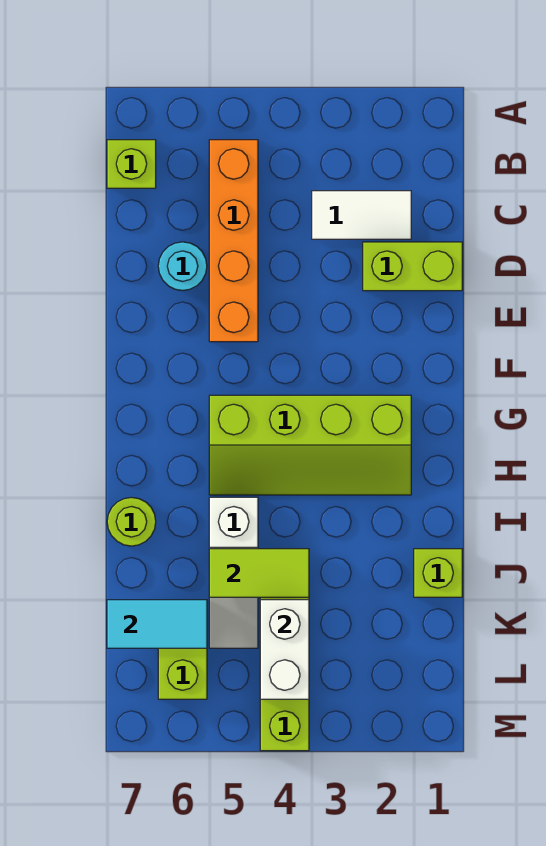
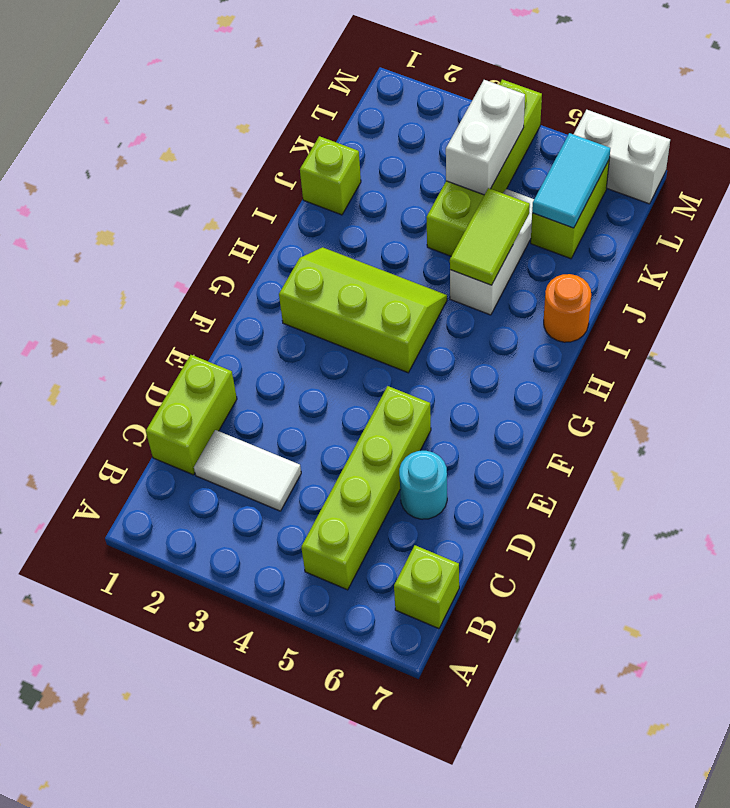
orange 1x4 brick [209,140,258,342] -> lime 1x4 brick [301,386,431,590]
lime 1x2 brick [363,242,462,291] -> lime 1x2 brick turned to [146,355,237,475]
lime 2x4 slope [209,395,411,495] -> lime 2x3 slope [279,247,447,373]
lime 1x1 round brick [107,497,156,546] -> orange 1x1 round brick [544,274,591,342]
lime 1x2 tile [209,549,309,597] -> lime 1x2 tile turned to [450,188,530,285]
cyan 1x2 tile [107,600,207,648] -> cyan 1x2 tile turned to [532,133,610,228]
none -> white 1x2 brick [573,110,670,204]

